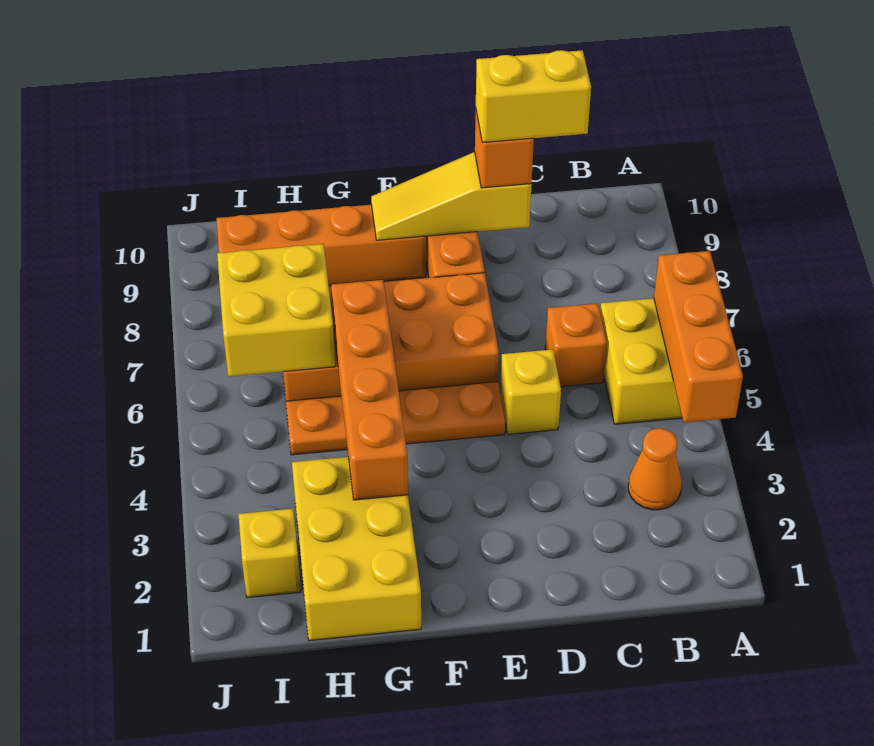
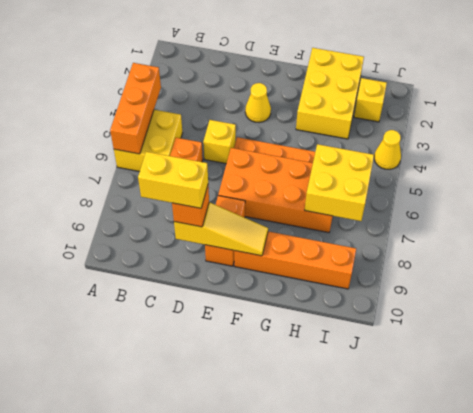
orange 1x1 cone [628,428,681,510] -> none
none -> yellow 1x1 cone [245,83,271,123]
orange 1x4 brick [331,280,408,500] -> none
none -> yellow 1x1 cone [374,130,401,170]

